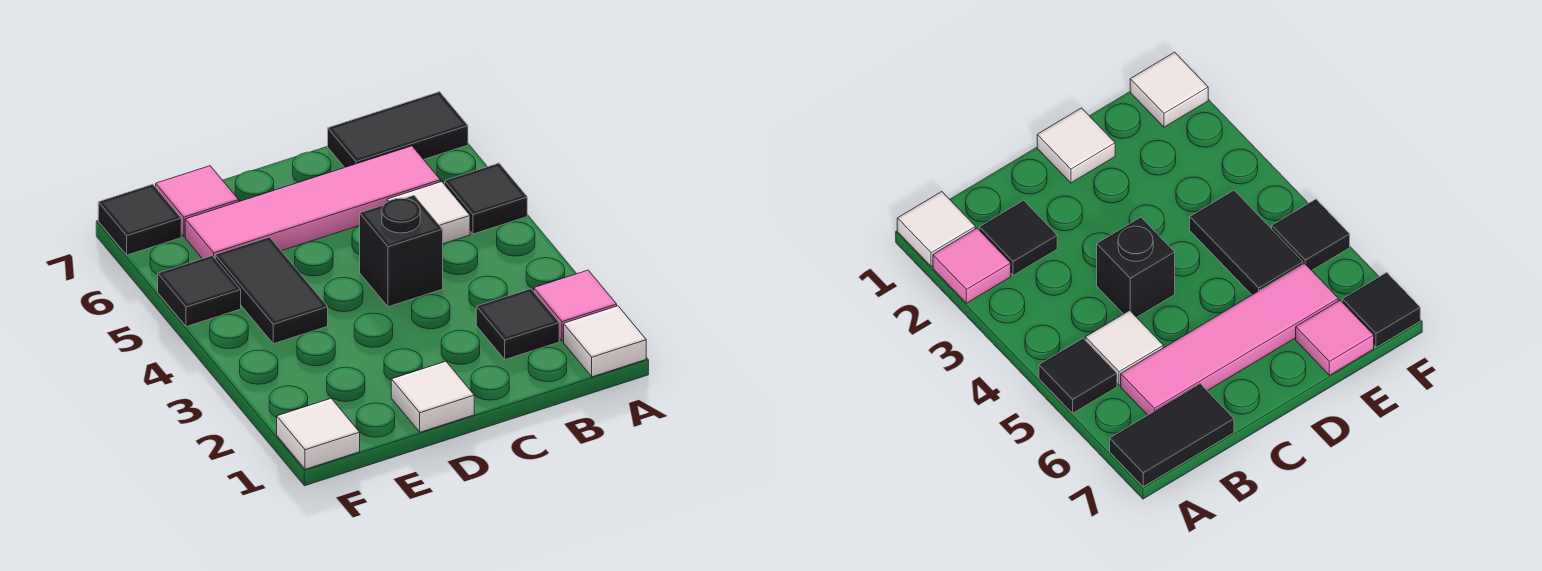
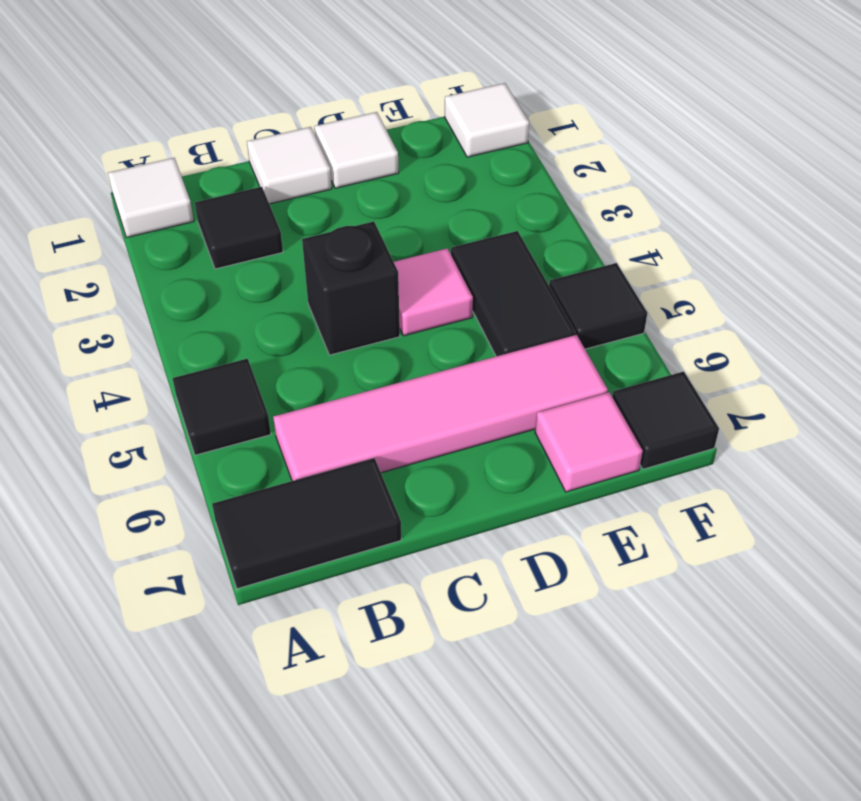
pink 1x1 tile [534,270,617,341] -> pink 1x1 tile moved to [394,248,473,336]
white 1x1 tile [387,182,470,244] -> white 1x1 tile moved to [247,127,332,204]

